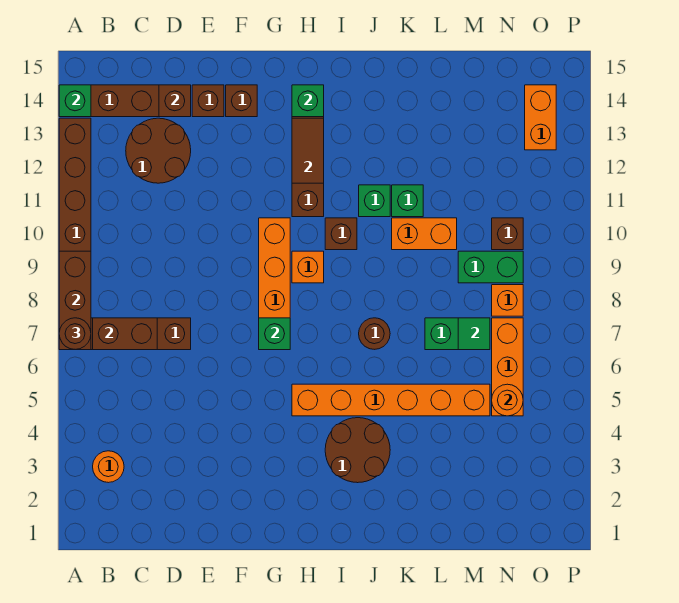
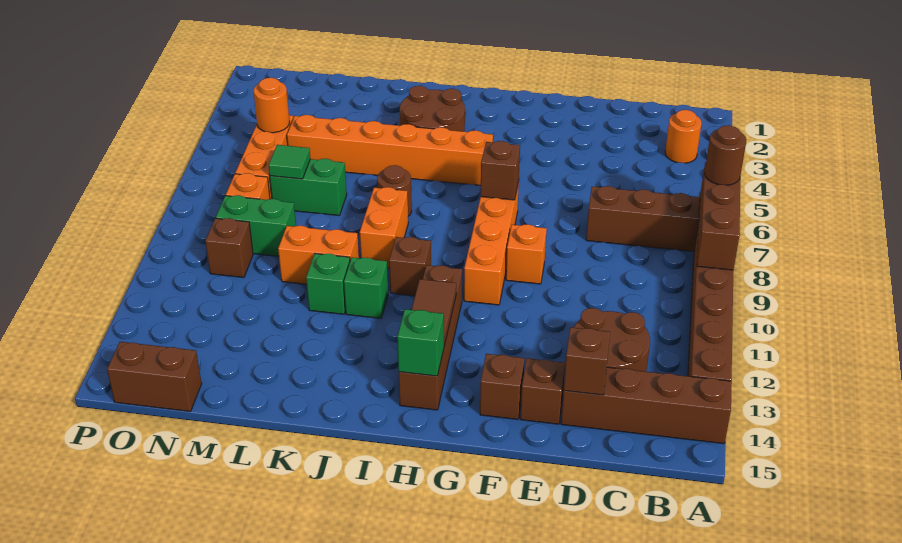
green 1x1 brick [59,85,91,117] -> none
brown 1x2 brick [93,318,157,350] -> brown 1x2 brick moved to [107,342,202,412]
green 1x1 brick [259,318,290,350] -> brown 1x1 brick [481,141,520,200]
orange 1x1 brick [292,251,324,283] -> orange 1x1 brick moved to [506,224,547,284]
orange 1x2 brick [525,85,556,150] -> orange 1x2 brick moved to [360,187,408,268]

